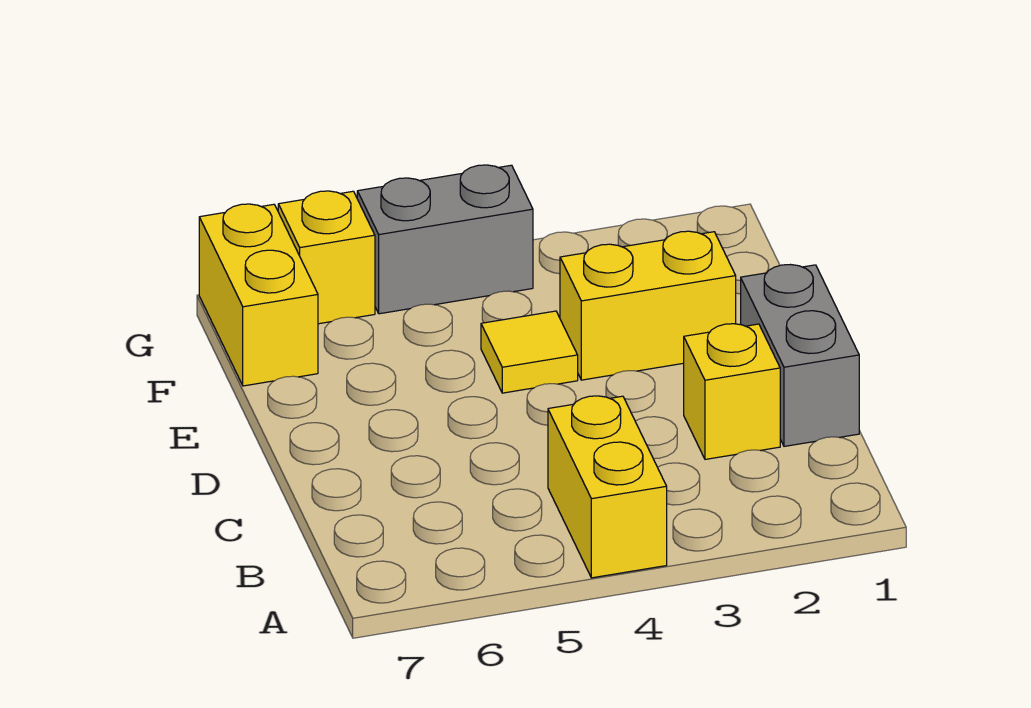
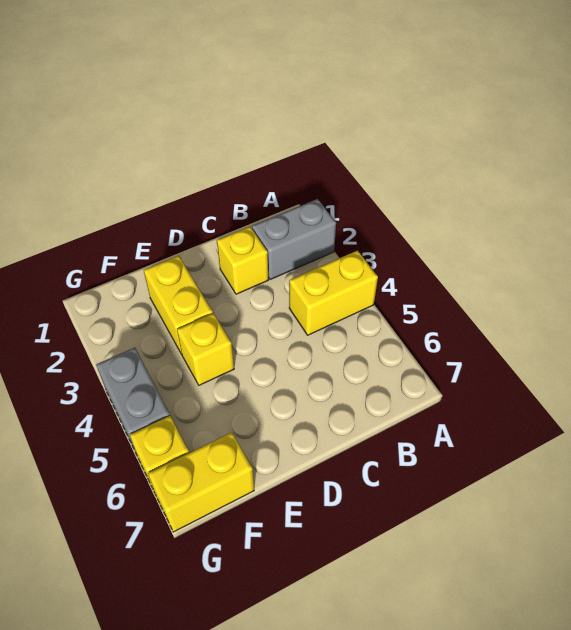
grey 1x2 brick [741,265,859,446] -> grey 1x2 brick moved to [252,199,336,280]
yellow 1x1 tile [481,311,578,393] -> yellow 1x1 brick [177,313,234,385]

